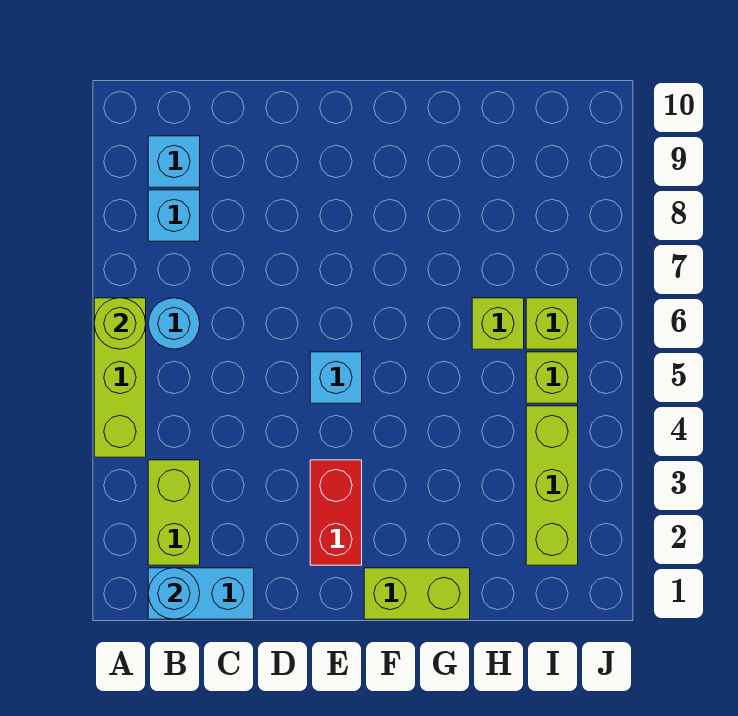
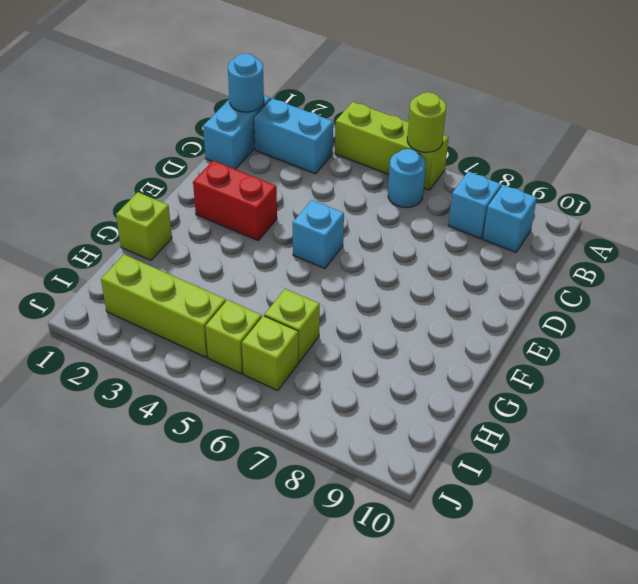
lime 1x2 brick [148,460,200,565] -> cyan 1x2 brick [254,98,333,174]
lime 1x2 brick [364,568,470,619] -> lime 1x1 brick [116,192,172,260]

